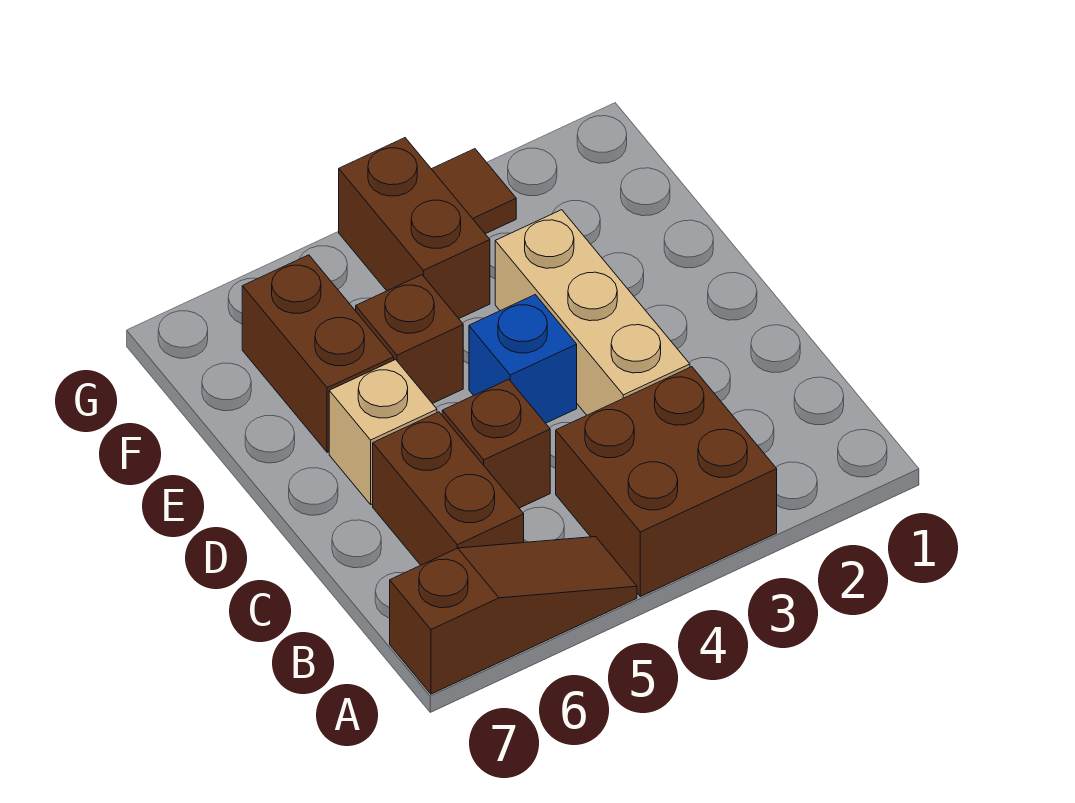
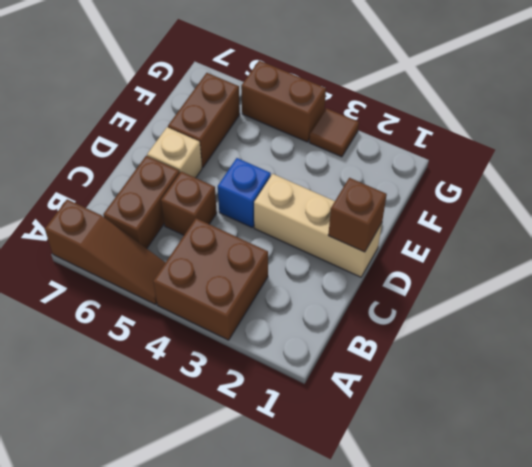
tan 1x3 brick [495,210,690,415] -> tan 1x3 brick turned to [254,174,382,277]
brown 1x1 brick [356,275,463,403] -> brown 1x1 brick moved to [328,178,387,252]
brown 1x2 brick [339,138,490,318] -> brown 1x2 brick turned to [241,61,326,142]

